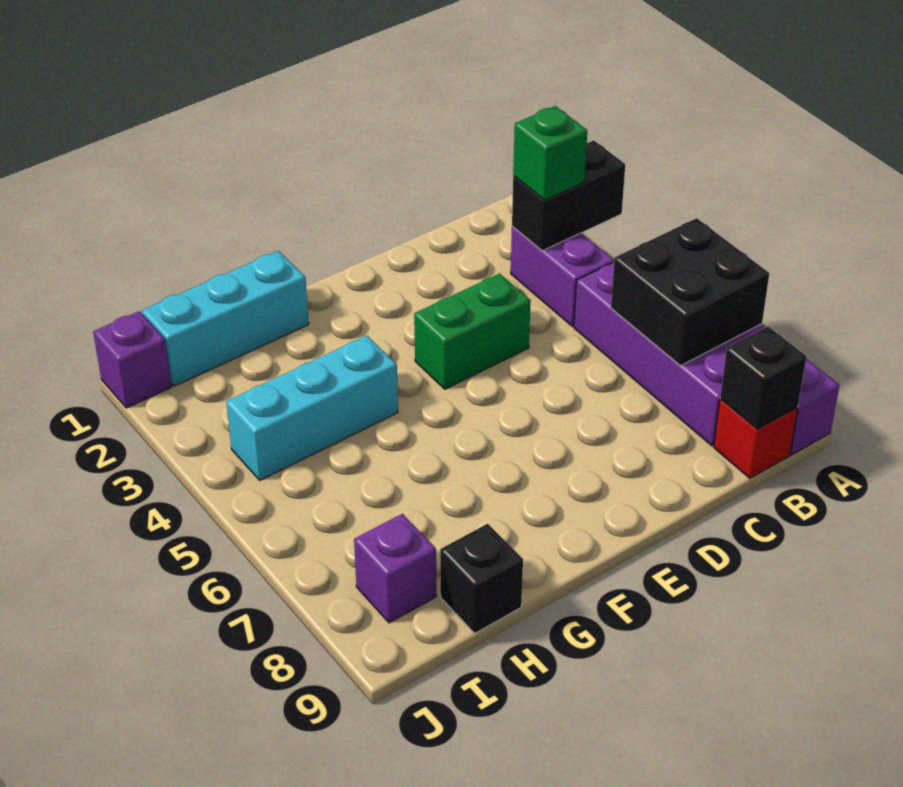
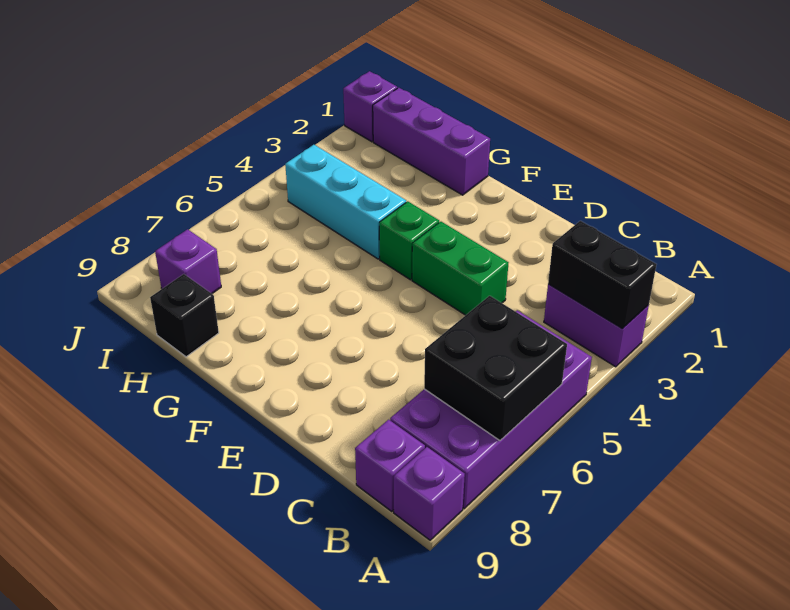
purple 1x2 brick [511,226,614,326] -> purple 1x2 brick turned to [544,284,649,367]
green 1x1 brick [513,106,587,200] -> green 1x1 brick moved to [379,201,439,280]
red 1x1 brick [714,399,798,478] -> purple 1x1 brick [355,420,425,511]
black 1x1 brick [720,327,806,429] -> none
cyan 1x3 brick [142,251,309,386] -> purple 1x3 brick [373,88,490,195]

